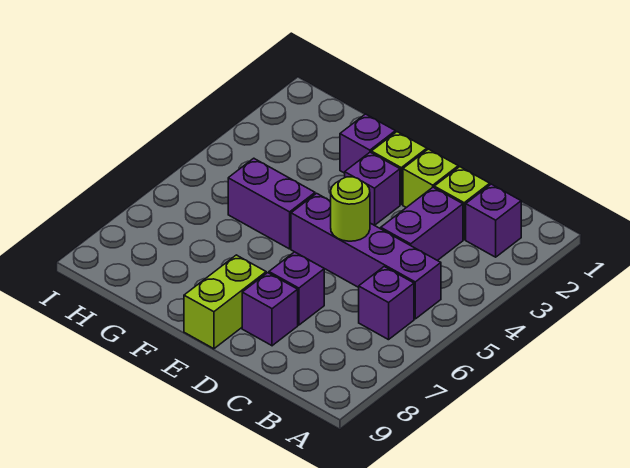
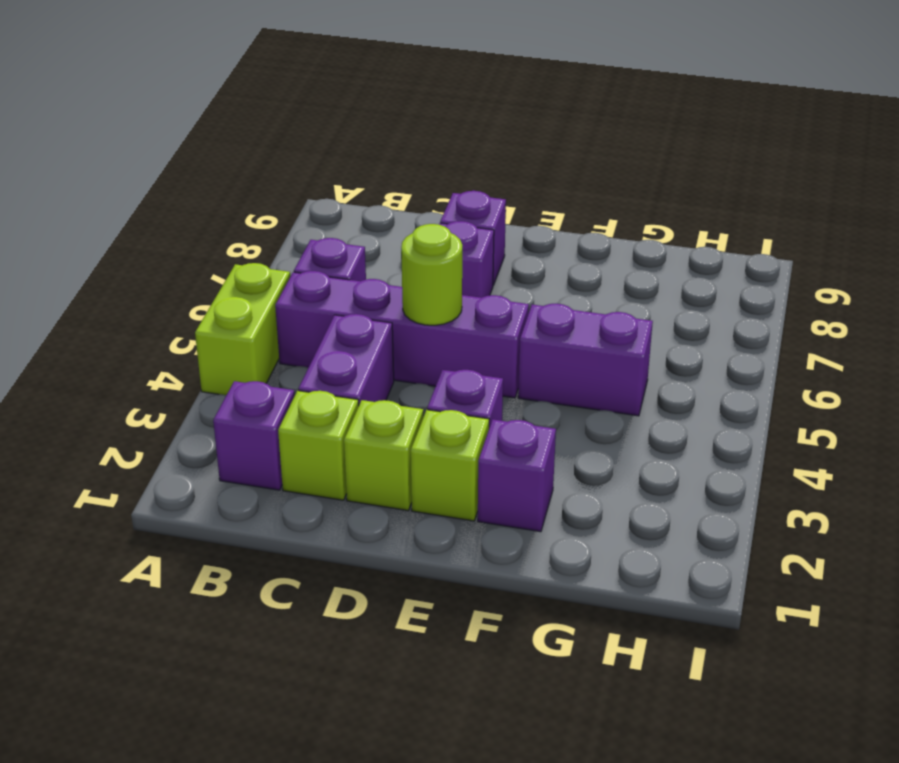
lime 1x2 brick [184,255,266,349] -> lime 1x2 brick moved to [195,263,290,395]

